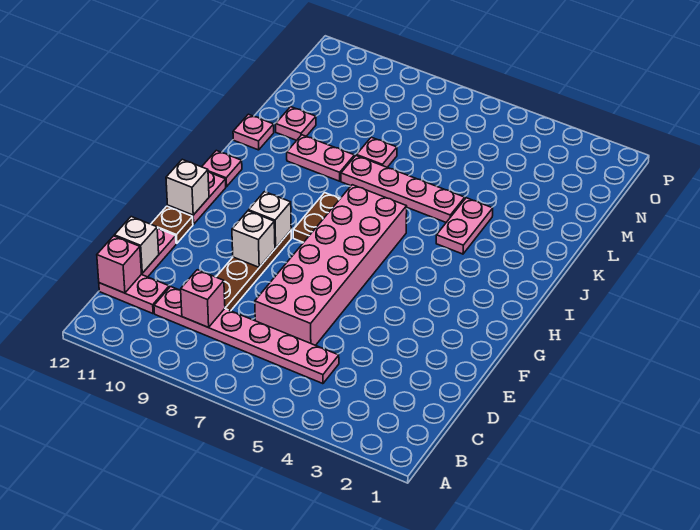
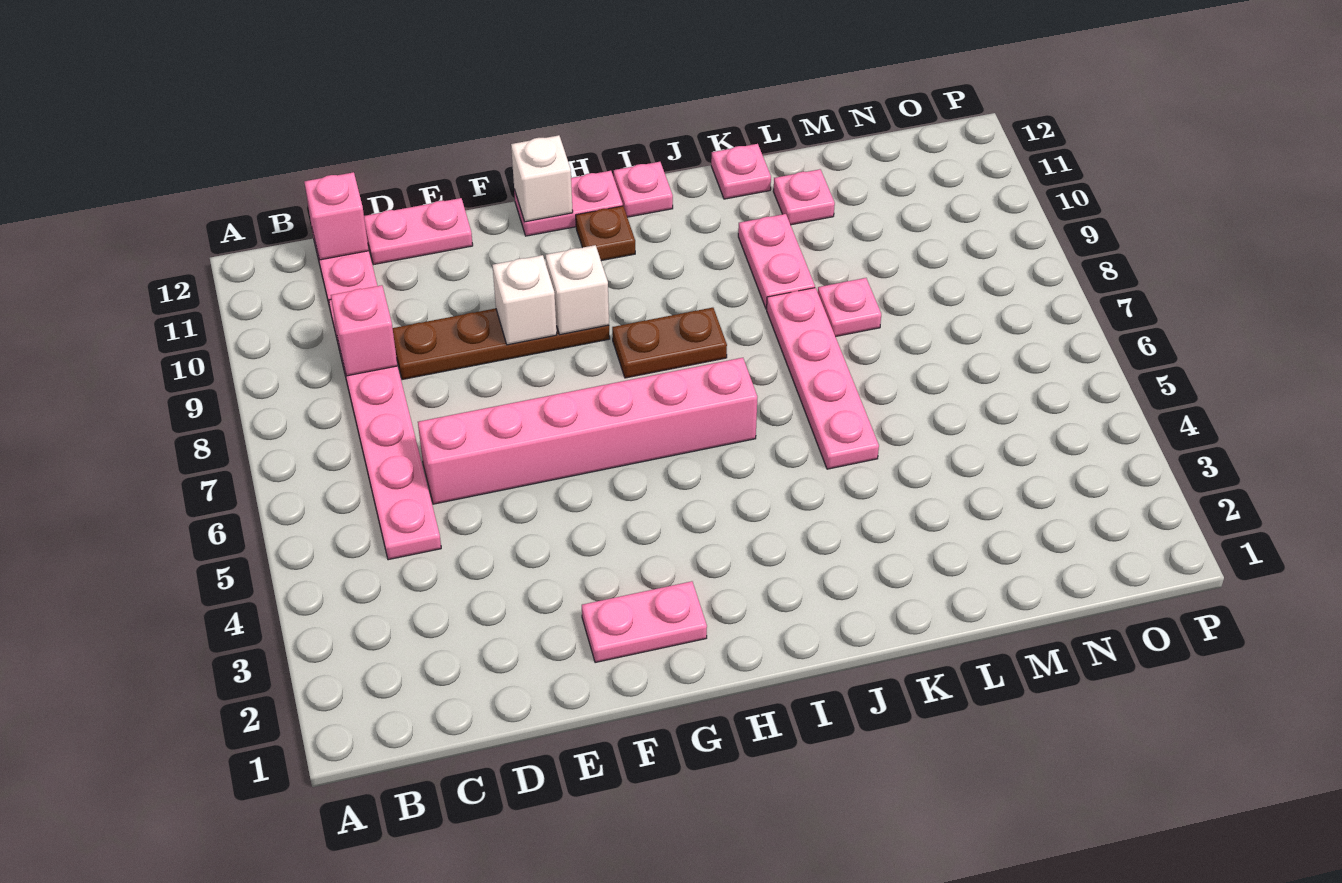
pink 2x6 brick [255,185,407,345] -> pink 1x6 brick [418,358,757,504]
white 1x1 brick [114,217,159,273] -> none
brown 1x1 plate [151,206,193,243] -> brown 1x1 plate moved to [576,206,635,261]
pink 1x2 plate [436,198,493,254] -> pink 1x2 plate moved to [582,581,707,663]

